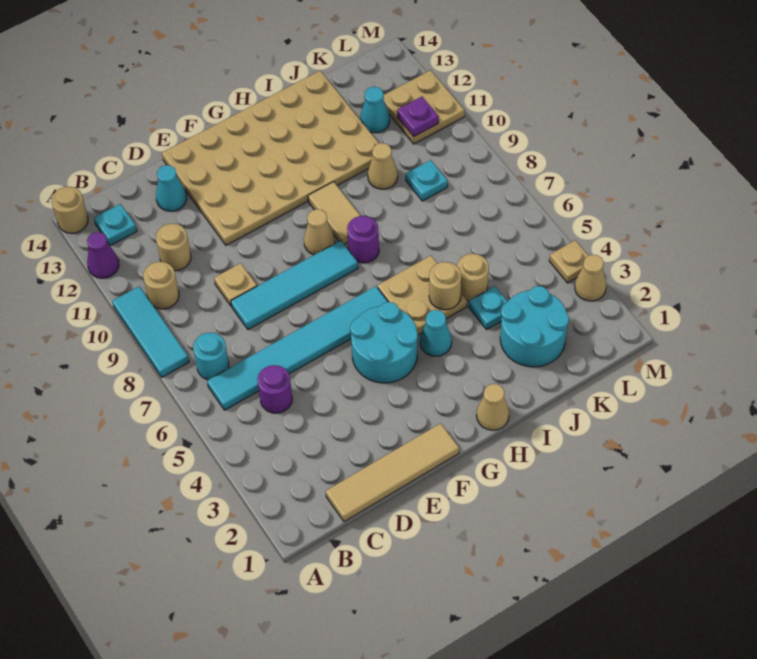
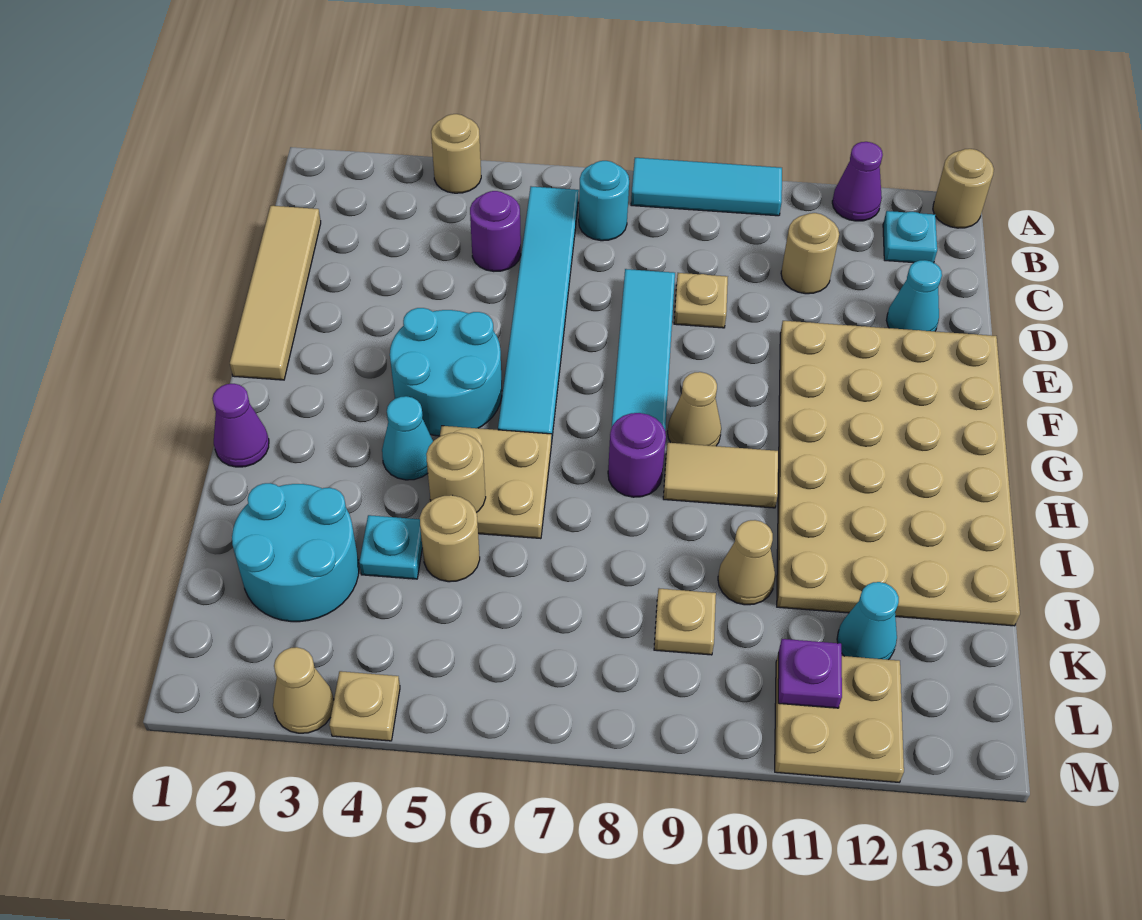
tan 1x1 round brick [143,262,179,309] -> tan 1x1 round brick moved to [431,114,481,193]
tan 1x1 cone [476,384,509,430] -> purple 1x1 cone [213,384,269,467]
cyan 1x1 plate [406,160,448,201] -> tan 1x1 plate [654,589,716,655]

